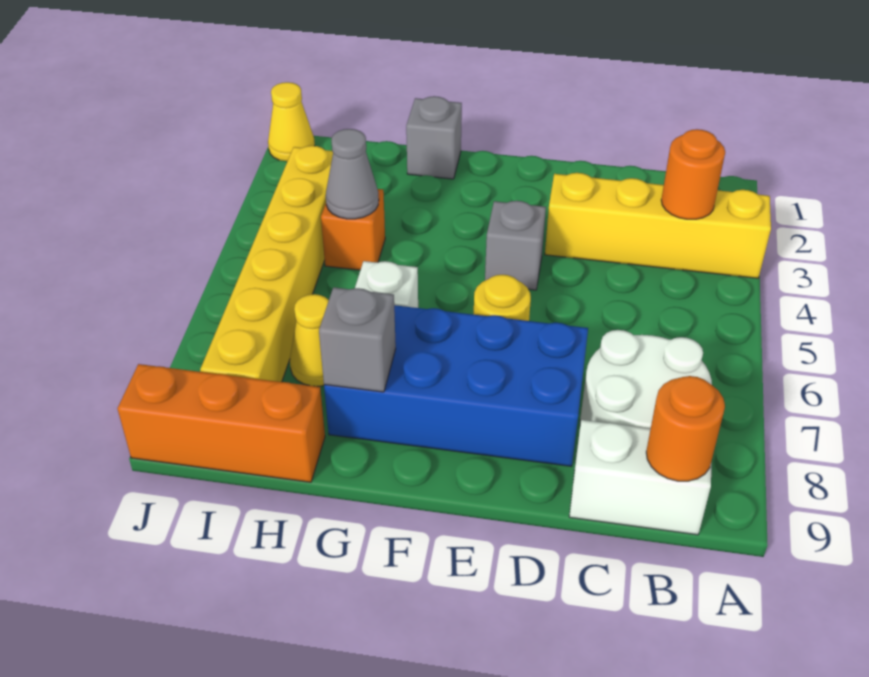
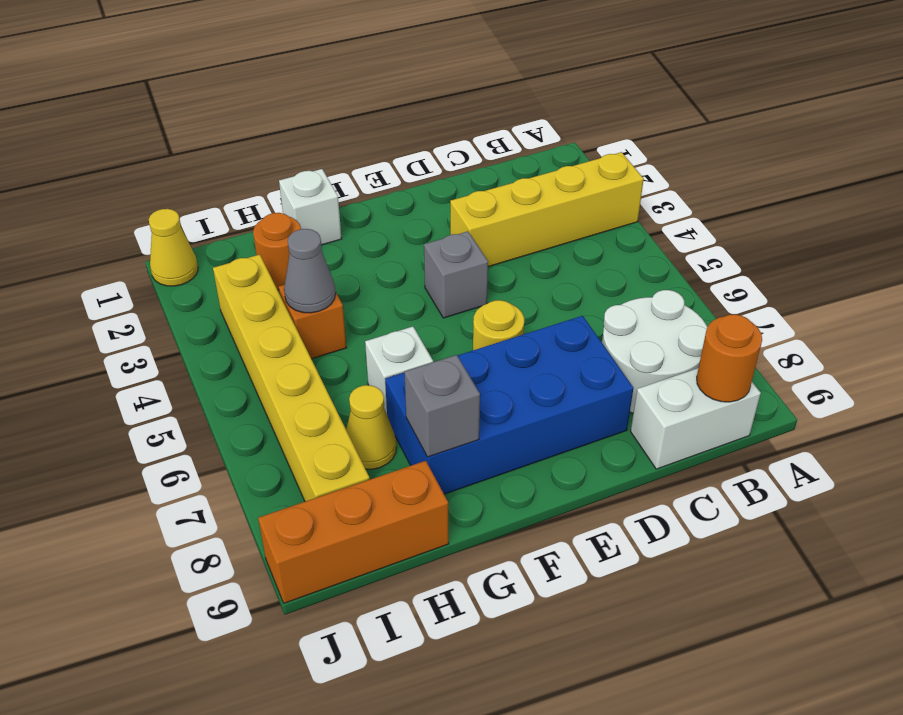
orange 1x1 round brick [661,129,725,219] -> orange 1x1 round brick moved to [253,213,301,290]
grey 1x1 brick [406,96,462,179] -> white 1x1 brick [279,169,342,245]

